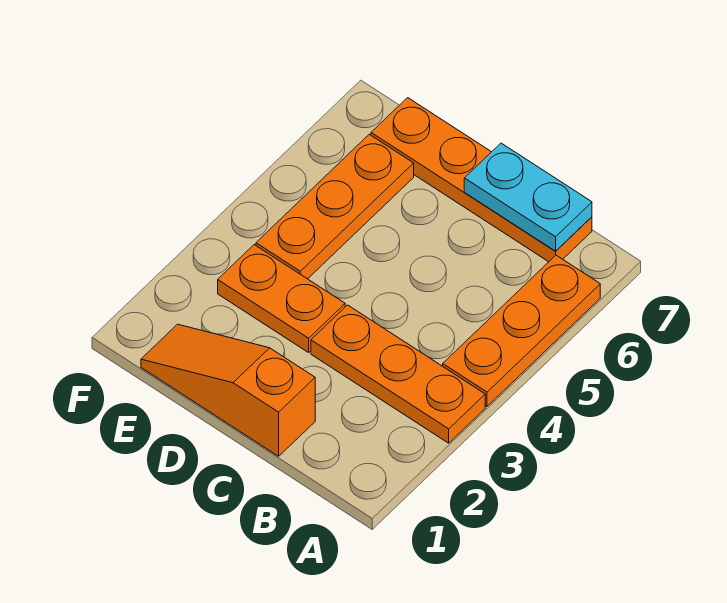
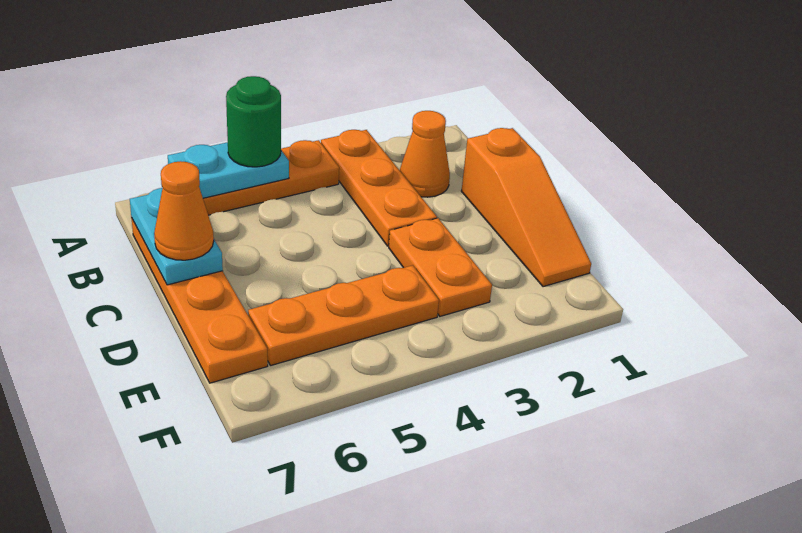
none -> cyan 1x2 plate [168,142,289,198]
none -> green 1x1 round brick [226,76,281,167]
none -> orange 1x1 cone [400,111,450,197]
none -> orange 1x1 cone [154,161,214,260]

